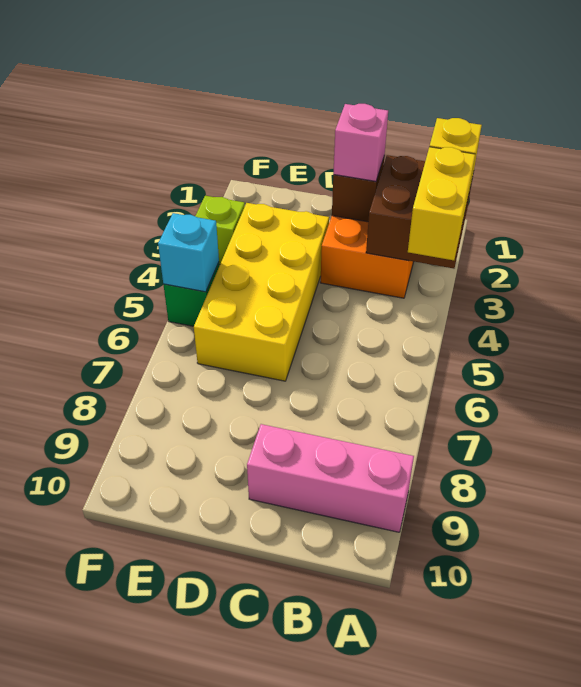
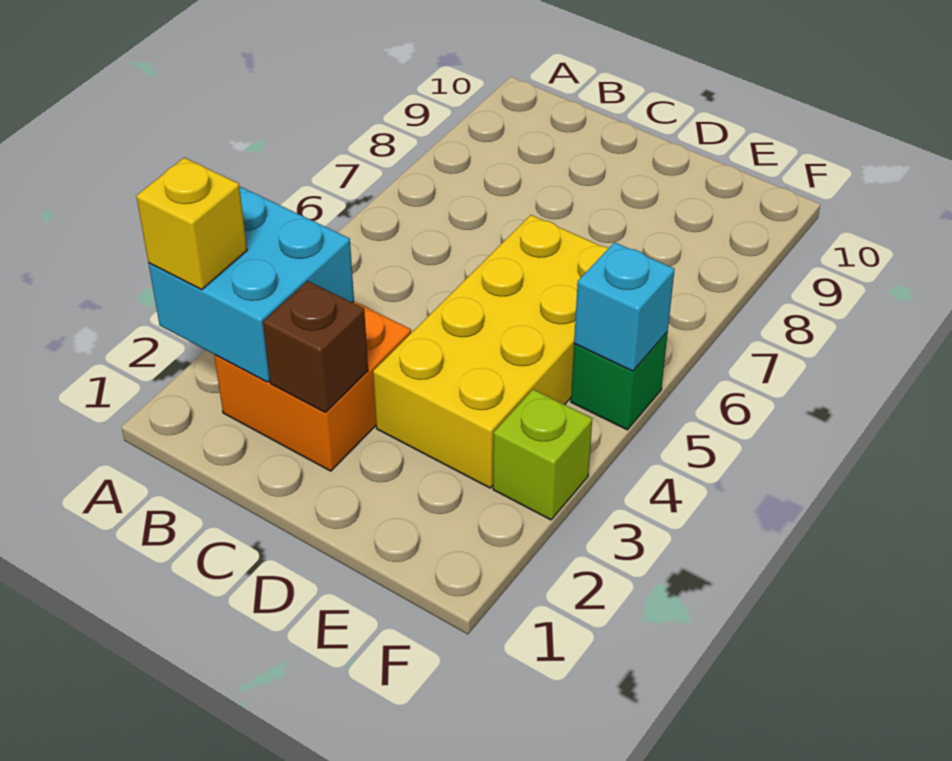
brown 2x2 brick [366,155,474,269] -> cyan 2x2 brick [148,187,354,382]
yellow 1x2 brick [408,147,475,260] -> none
pink 1x3 brick [247,424,414,532] -> none
pink 1x1 brick [333,104,388,181] -> none

